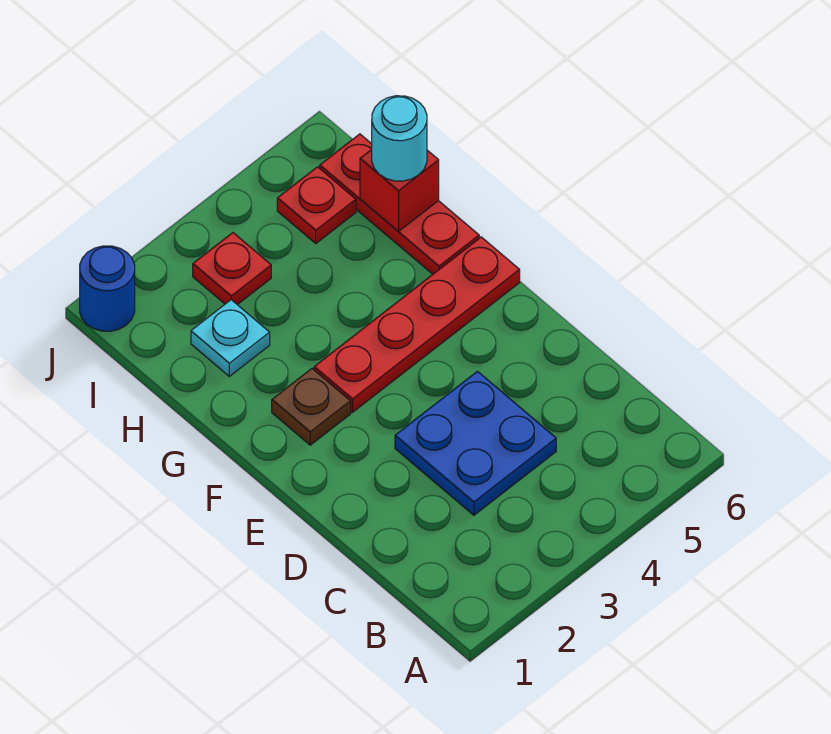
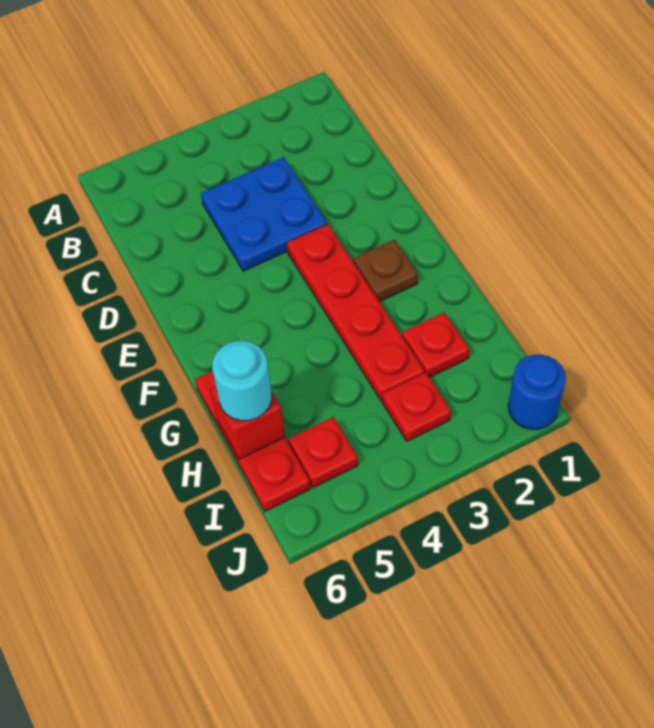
red 1x4 plate [314,237,520,412] -> red 1x4 plate turned to [287,224,425,401]
cyan 1x1 plate [191,300,270,376] -> red 1x1 plate [402,312,469,377]

